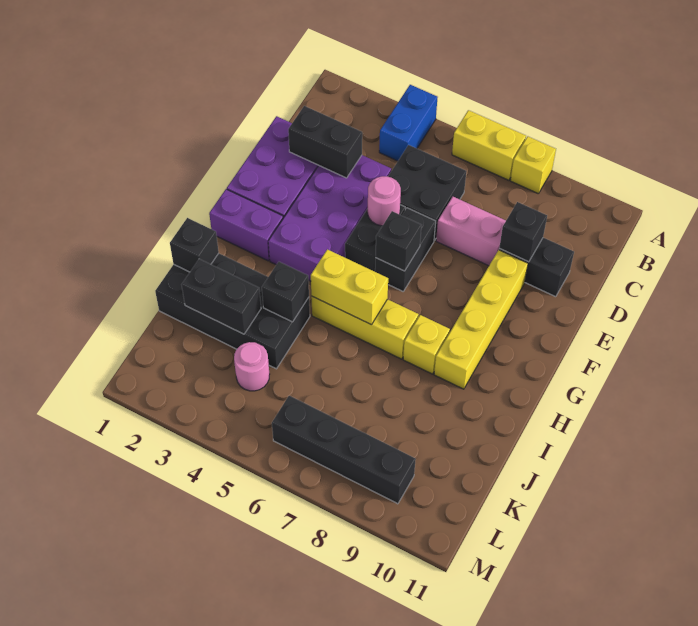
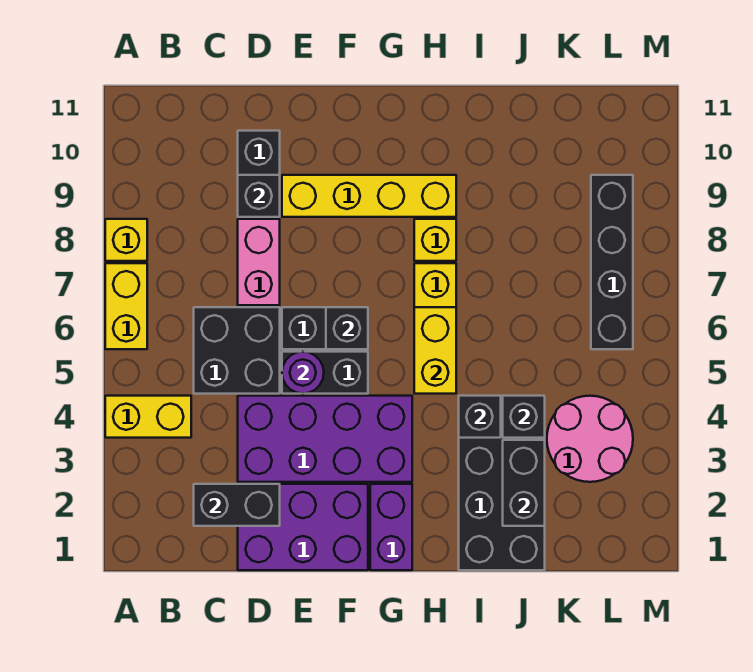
blue 1x2 brick [379,85,438,161] -> yellow 1x2 brick [105,396,191,438]
black 1x2 brick [288,106,362,178] -> black 1x2 brick turned to [194,484,280,526]
pink 1x1 round brick [368,176,401,226] -> purple 1x1 round brick [282,352,324,394]
black 1x1 brick [170,218,219,272] -> black 1x1 brick moved to [503,396,545,438]
pink 1x1 round brick [234,342,270,391] -> pink 2x2 round brick [547,396,633,482]

